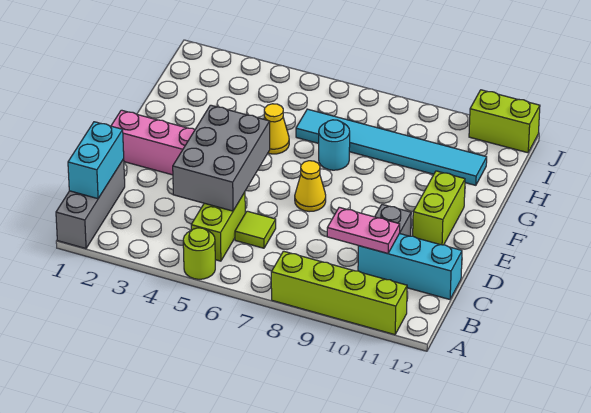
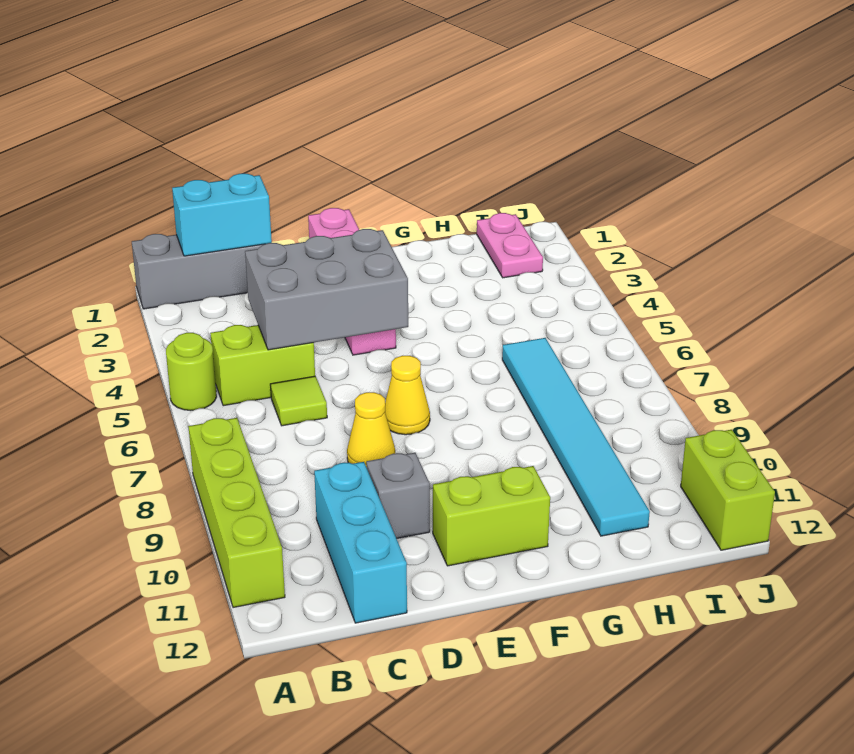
pink 1x2 plate [327,207,400,253] -> pink 1x2 plate moved to [477,213,543,278]
yellow 1x1 cone [264,104,289,154] -> yellow 1x1 cone moved to [347,392,395,467]
cyan 1x1 round brick [319,120,350,170] -> none

